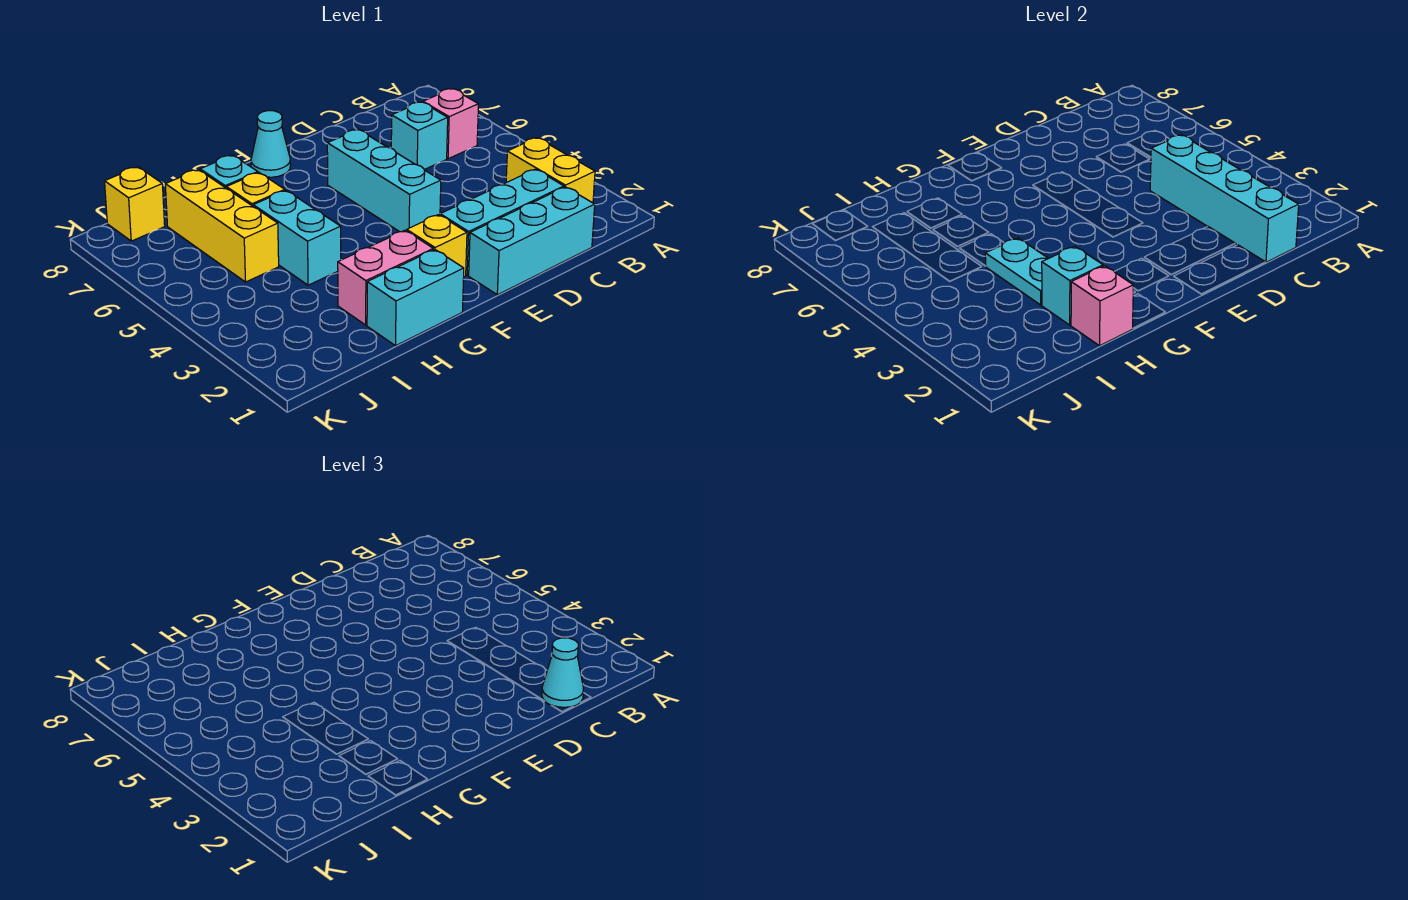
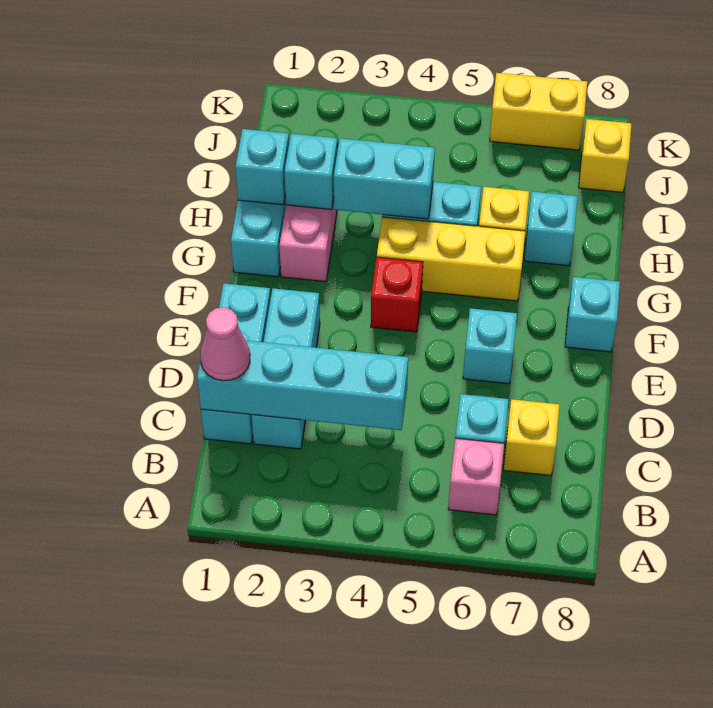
yellow 1x2 brick [506,138,595,203] -> yellow 1x2 brick moved to [490,73,587,150]
cyan 1x1 cone [542,638,583,707] -> pink 1x1 cone [200,307,250,381]
cyan 1x3 brick [327,129,441,232] -> cyan 1x1 brick [463,308,517,384]
yellow 1x1 brick [407,215,467,277] -> yellow 1x1 brick moved to [504,399,559,475]
none -> red 1x1 brick [371,257,423,332]
cyan 1x1 cone [251,111,291,177] -> cyan 1x1 brick [565,277,620,352]
pink 1x1 brick [1071,266,1133,346] -> cyan 1x1 brick [236,129,289,205]
cyan 1x2 plate [985,238,1048,305] -> cyan 1x2 brick [334,138,435,219]
yellow 1x3 brick [165,170,279,282] -> yellow 1x3 brick moved to [377,217,525,301]

